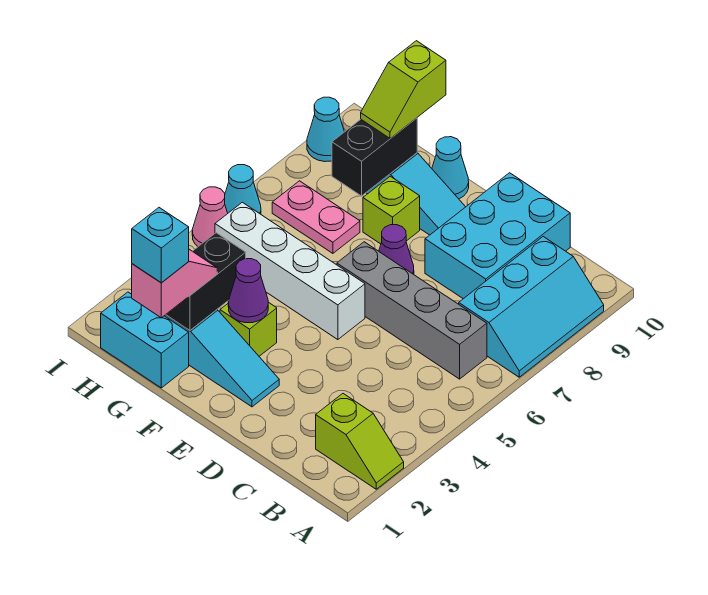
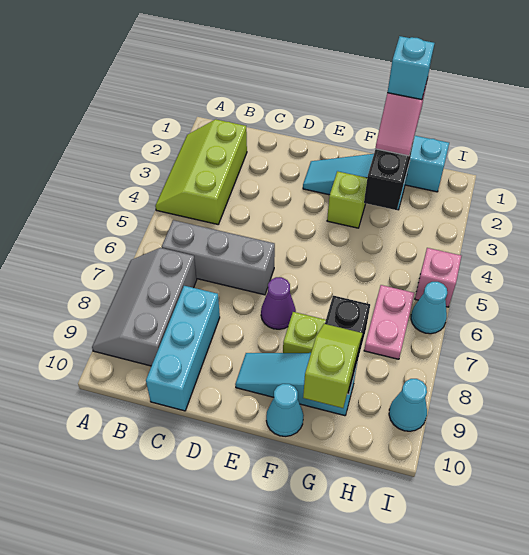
lime 1x2 slope [316,394,404,489] -> lime 2x3 slope [155,119,247,224]
cyan 2x3 slope [459,237,604,377] -> grey 2x3 slope [92,248,197,366]
grey 1x4 brick [337,242,487,379] -> grey 1x3 brick [162,220,275,295]
cyan 2x3 brick [425,173,570,299] -> cyan 1x3 brick [146,286,220,411]
white 1x4 brick [215,202,365,340] -> none
purple 1x1 cone [228,259,268,323] -> none
pink 1x2 plate [272,181,360,253] -> pink 1x2 plate turned to [364,285,414,359]
pink 1x1 cone [192,187,228,246] -> pink 1x1 brick [415,248,461,307]

